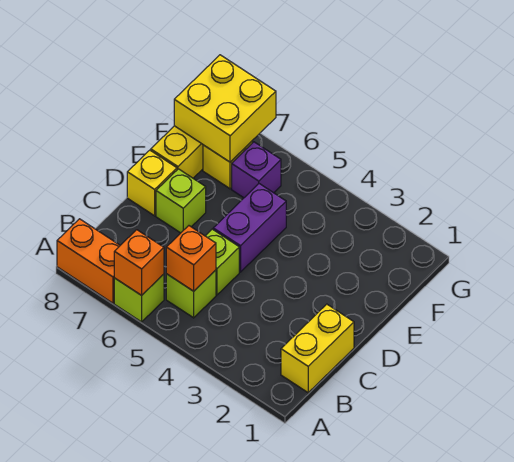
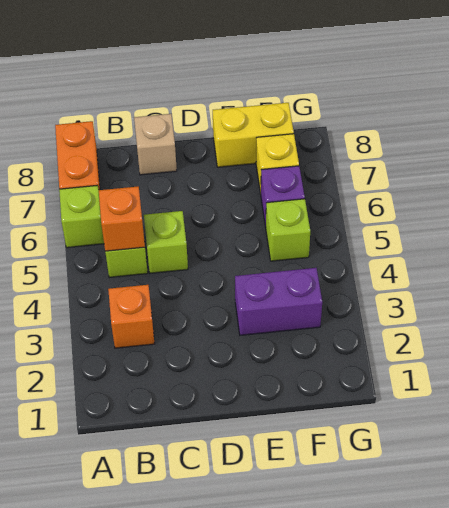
orange 1x1 brick [114,230,164,295] -> orange 1x1 brick moved to [108,285,155,348]
yellow 1x2 brick [281,304,354,393] -> none
none -> tan 1x1 brick [134,114,177,175]
purple 1x2 brick [213,184,286,272] -> purple 1x2 brick moved to [235,268,322,335]
lime 1x1 brick [156,169,206,233] -> lime 1x1 brick moved to [266,199,310,261]
yellow 1x1 brick [127,150,177,216] -> none
yellow 2x2 brick [174,55,276,162] -> none

